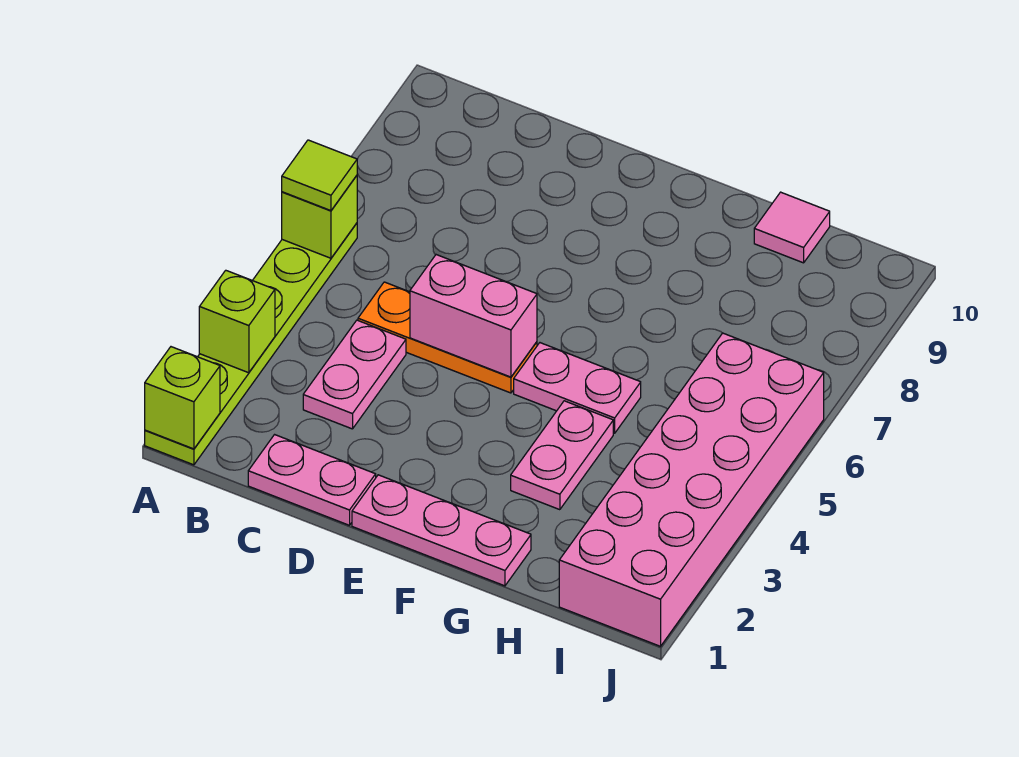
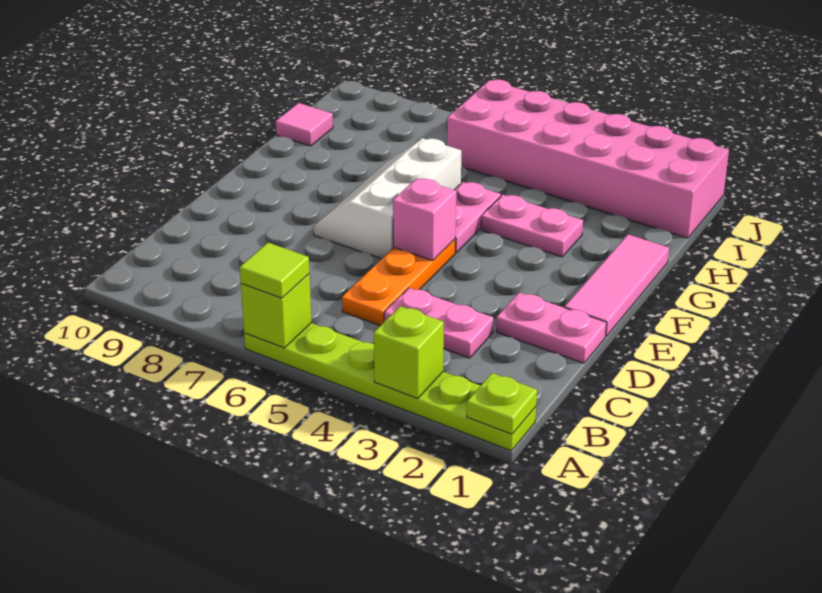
lime 1x1 brick [145,347,220,449] -> lime 1x1 plate [467,373,537,434]
pink 1x2 plate [248,435,376,525] -> pink 1x2 plate turned to [496,292,606,363]
pink 1x2 brick [410,255,537,377] -> pink 1x1 brick [393,178,456,261]
pink 1x3 plate [352,475,531,586] -> pink 1x3 tile [565,235,669,336]
none -> white 2x3 slope [314,138,461,259]

